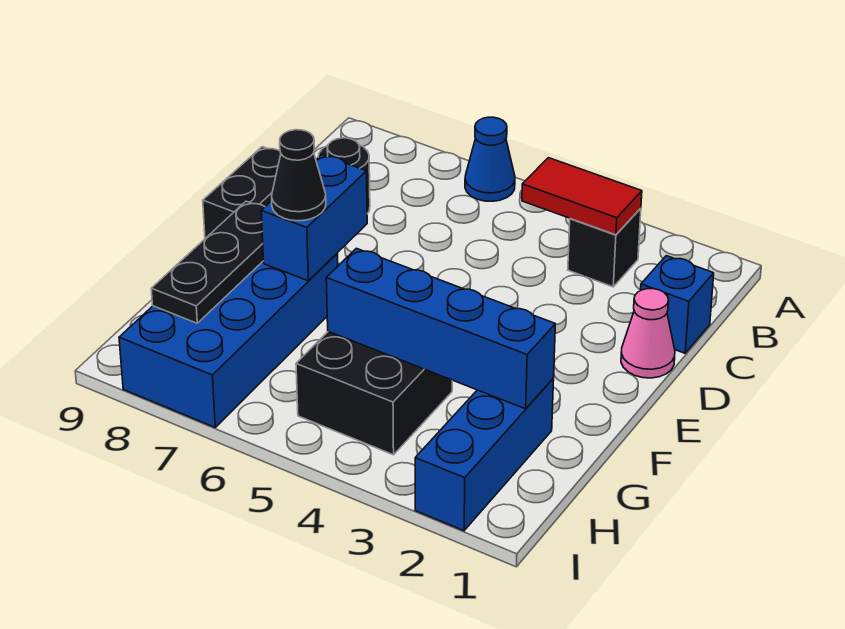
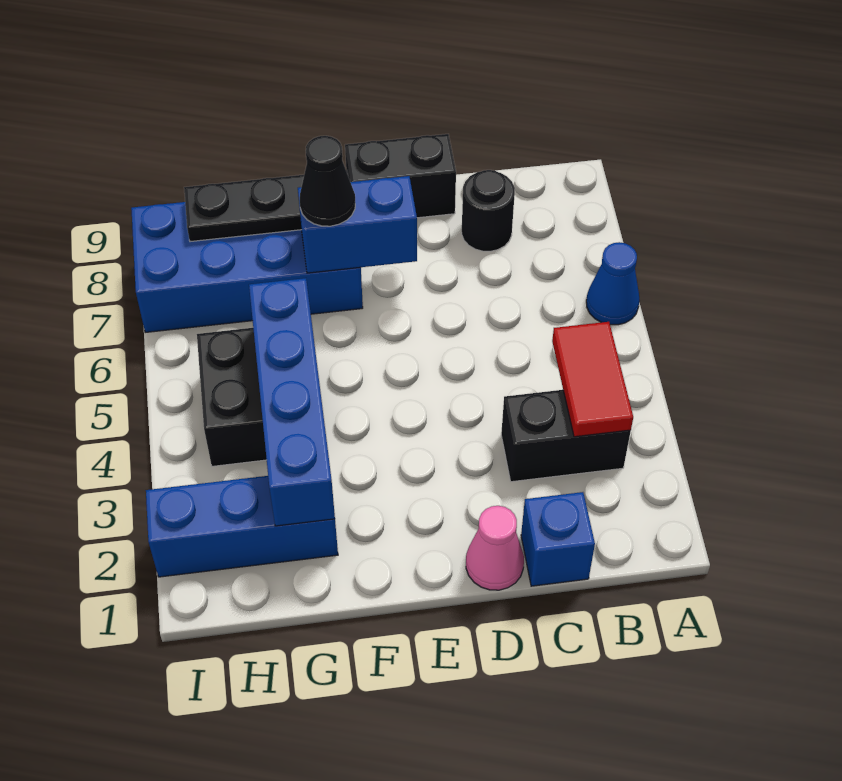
black 1x1 brick [568,208,641,287] -> black 1x2 brick [501,390,631,482]

